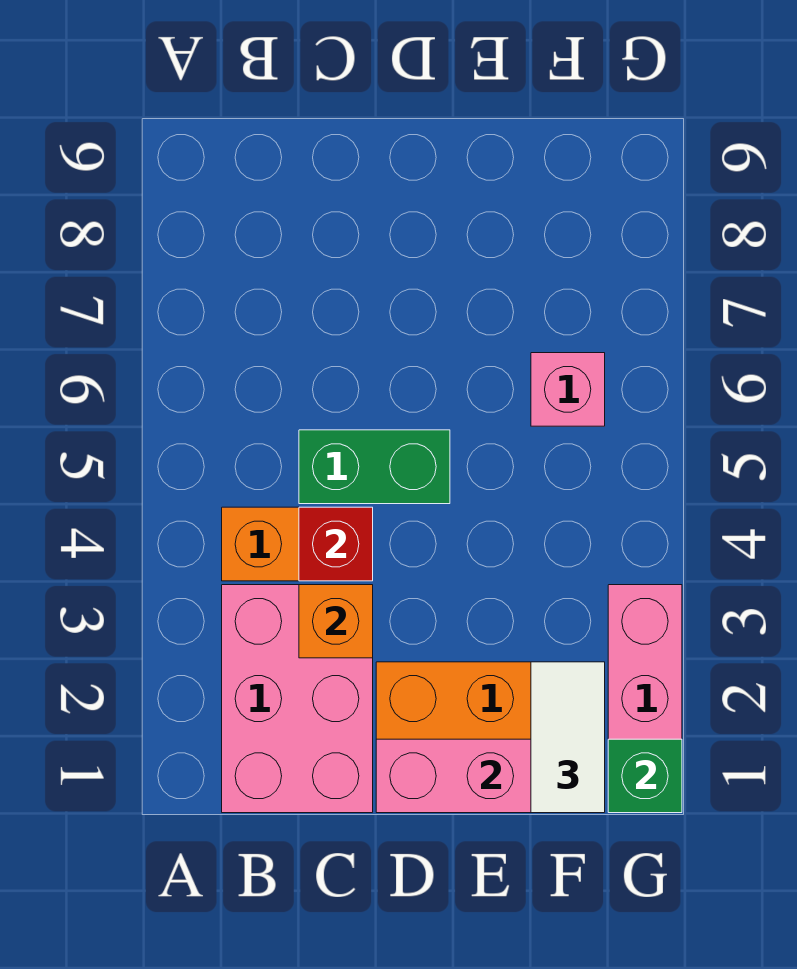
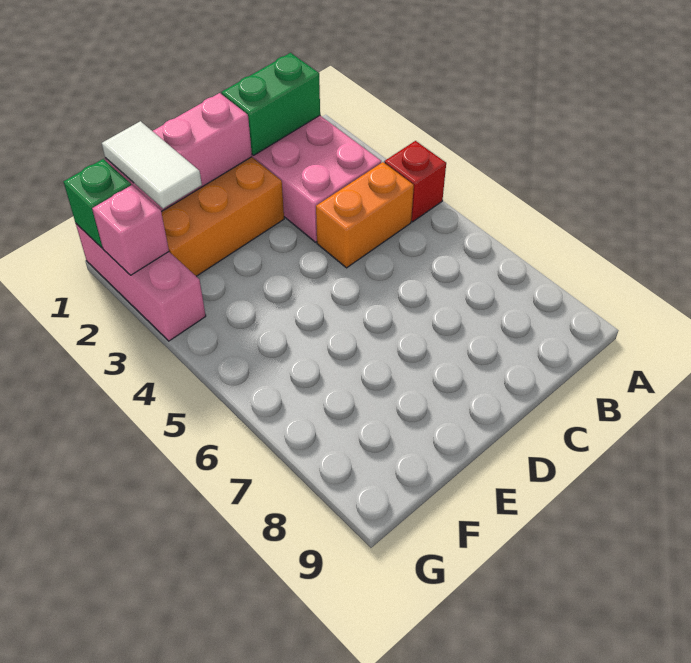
orange 1x1 brick [299,585,373,658] -> none
red 1x1 brick [299,507,373,581] -> red 1x1 brick moved to [384,141,446,222]
green 1x2 brick [299,430,450,504] -> green 1x2 brick moved to [222,53,320,155]
pink 1x1 brick [531,353,605,426] -> pink 1x1 brick moved to [92,185,169,275]

